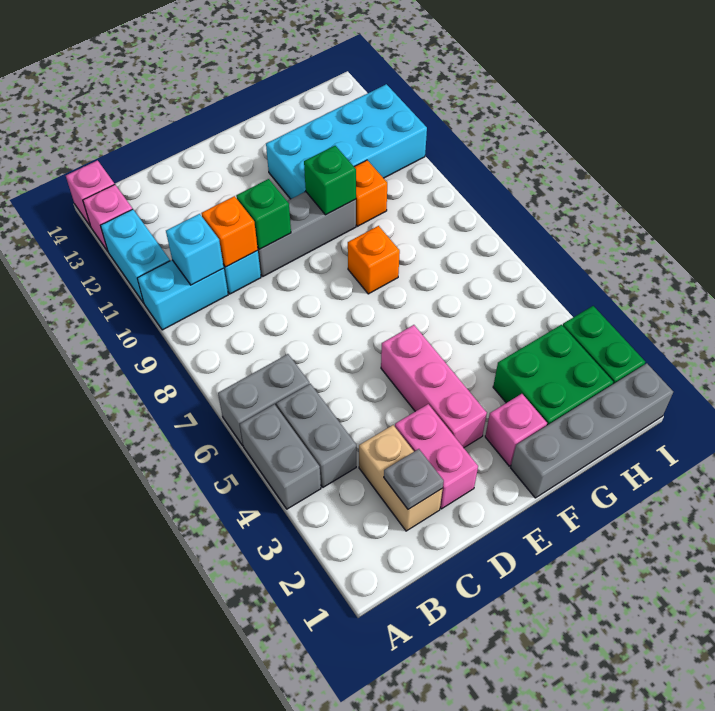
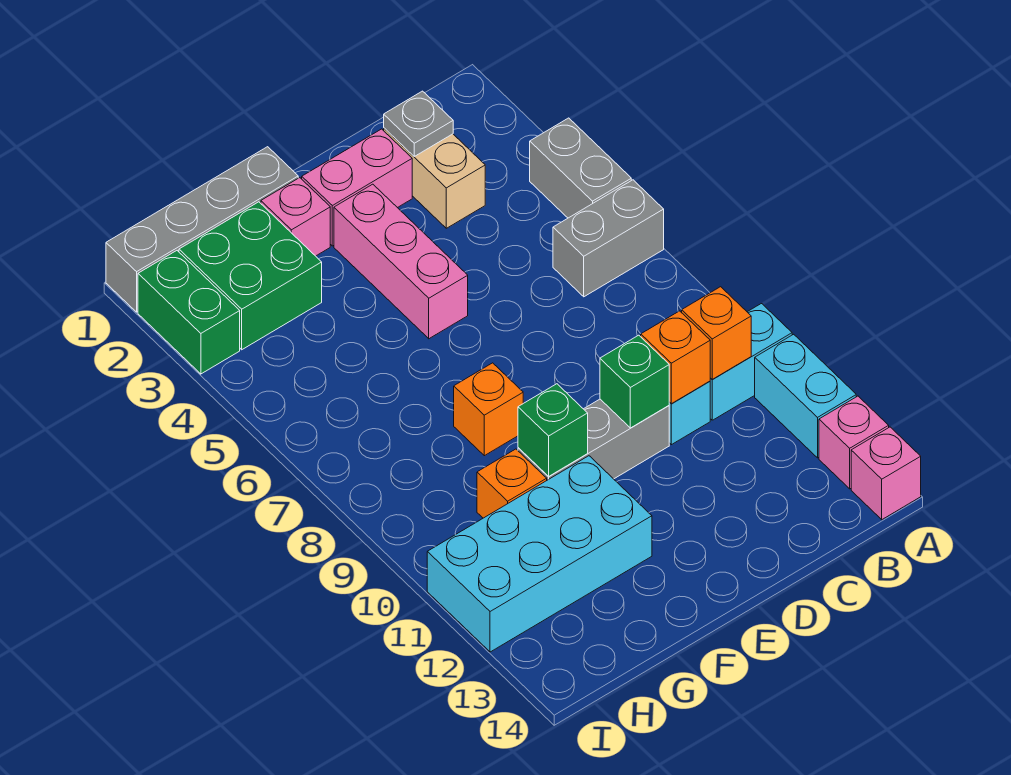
grey 1x2 brick [276,384,356,487] -> none
cyan 1x1 brick [166,214,224,285] -> orange 1x1 brick [682,287,751,379]
pink 1x2 brick [395,404,478,509] -> pink 1x2 brick turned to [302,129,412,246]

